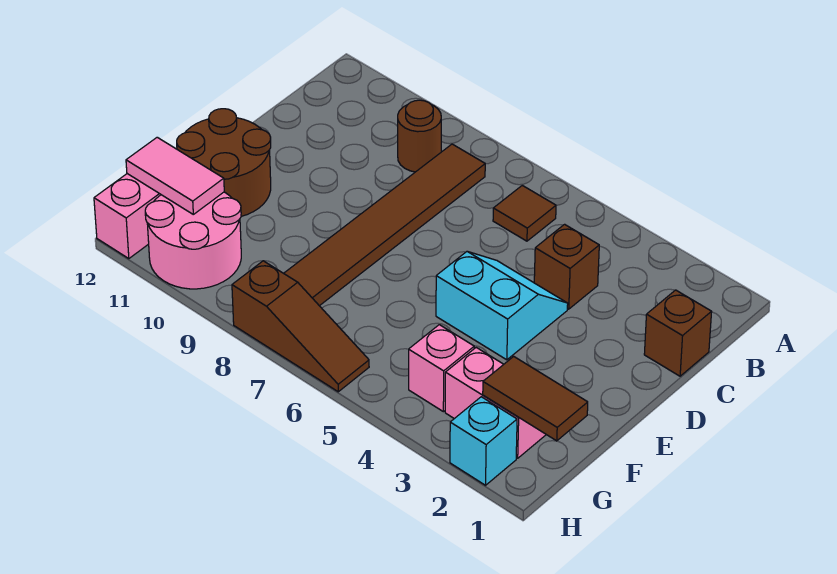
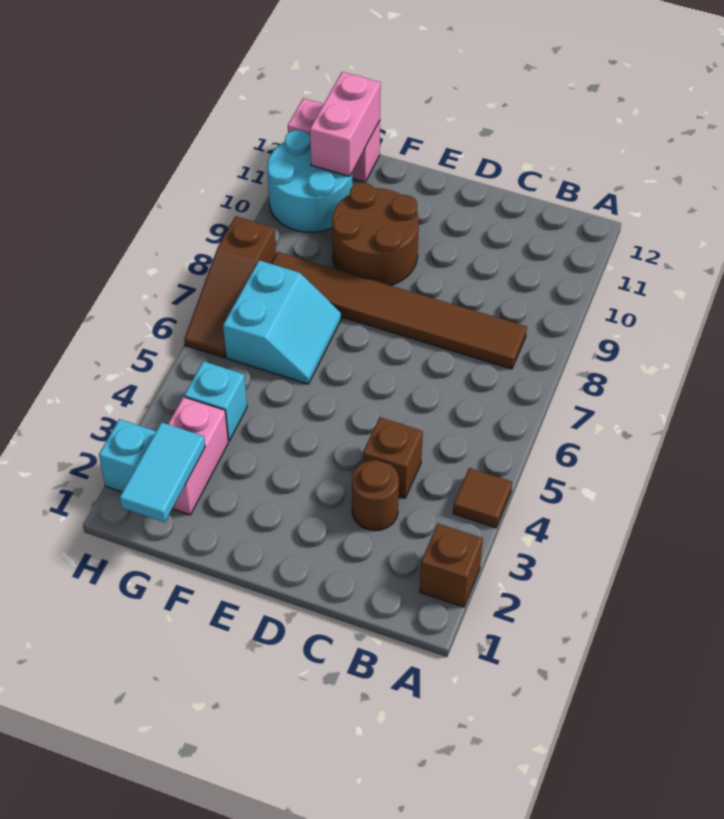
brown 1x1 tile [493,185,556,241] -> brown 1x1 tile moved to [453,468,512,528]
brown 1x1 round brick [398,100,441,172] -> brown 1x1 round brick moved to [352,460,399,531]
brown 1x1 brick [644,290,712,376] -> brown 1x1 brick moved to [420,524,483,607]
cyan 2x2 slope [436,252,568,360] -> cyan 2x2 slope moved to [223,260,342,384]
brown 2x2 round brick [177,109,271,216] -> brown 2x2 round brick moved to [332,183,419,286]
brown 1x2 tile [483,356,588,441] -> cyan 1x2 tile [120,422,205,522]
pink 1x1 brick [409,325,474,412] -> cyan 1x1 brick [184,361,247,441]
pink 2x2 round brick [145,192,241,289] -> cyan 2x2 round brick [267,130,352,232]
pink 1x2 tile [126,137,224,214] -> pink 1x2 brick [310,72,381,176]

